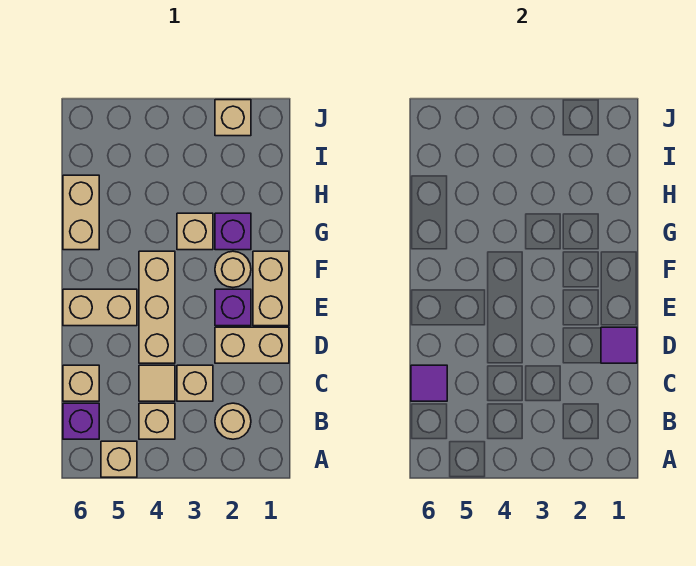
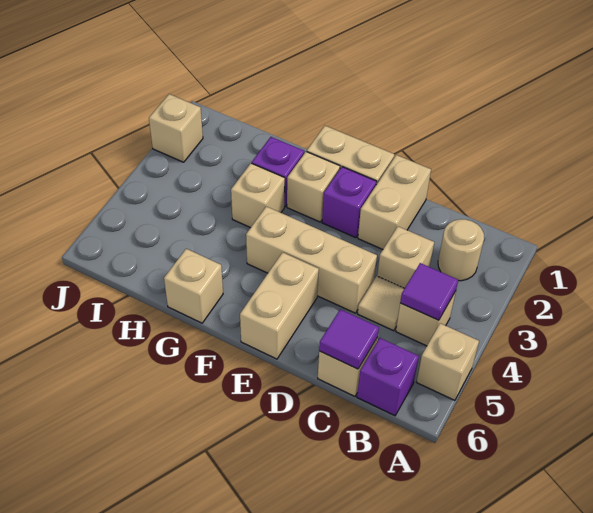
purple 1x1 tile [601,327,637,363] -> purple 1x1 tile moved to [400,263,458,320]
tan 1x1 round brick [215,251,251,287] -> tan 1x1 brick [287,151,340,222]
tan 1x2 brick [63,175,99,250] -> tan 1x1 brick [164,249,223,323]

